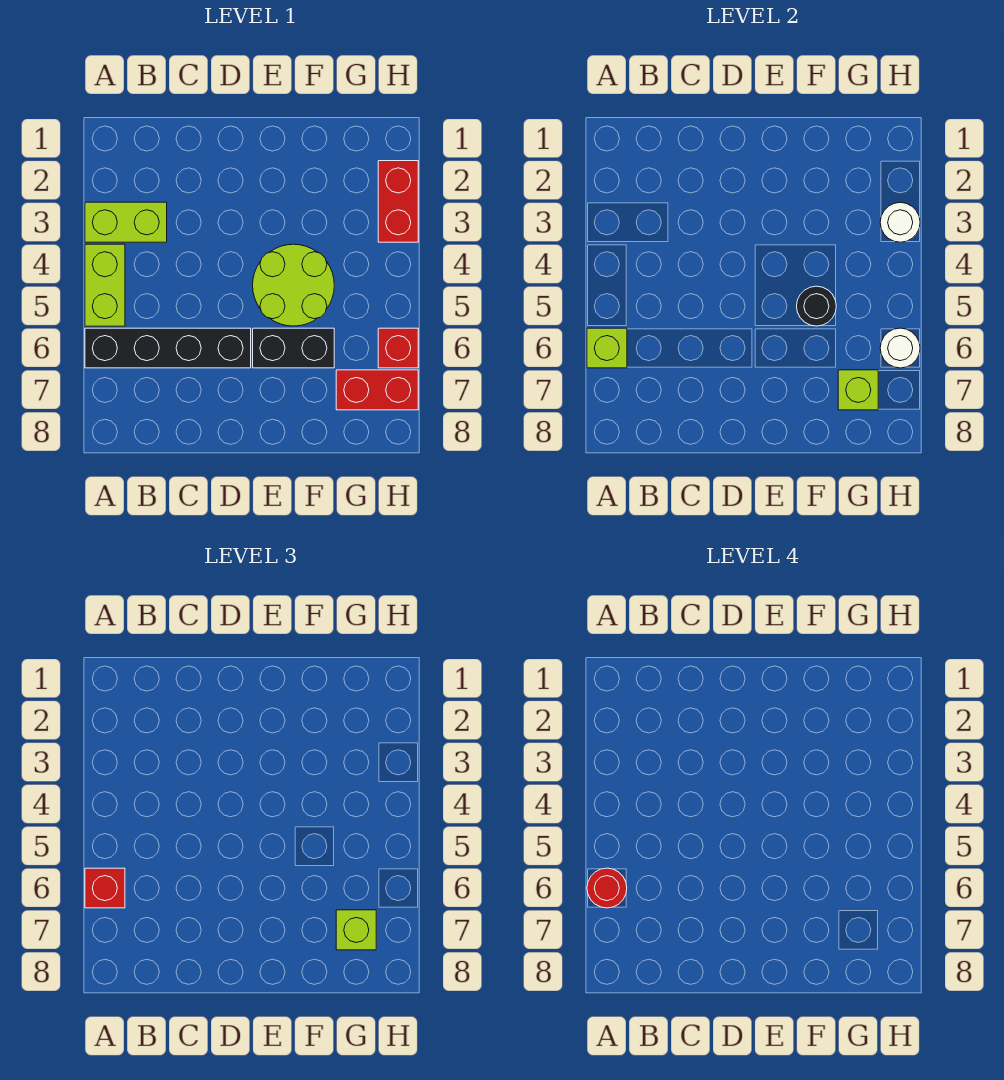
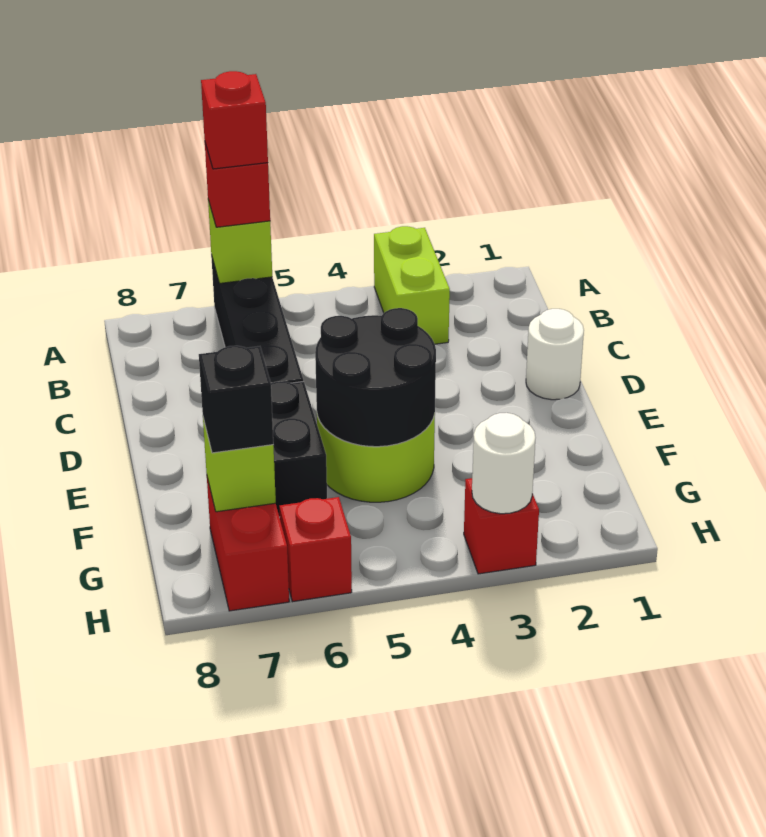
lime 1x2 brick [85,244,125,326] -> none
red 1x1 round brick [587,868,627,908] -> red 1x1 brick [201,71,268,169]
black 1x1 round brick [797,286,836,326] -> black 2x2 round brick [315,308,436,447]
lime 1x1 brick [336,910,376,950] -> black 1x1 brick [199,346,273,453]
red 1x2 brick [378,161,418,242] -> red 1x1 brick [464,478,539,574]
white 1x1 round brick [880,328,920,368] -> white 1x1 round brick moved to [526,309,584,400]

